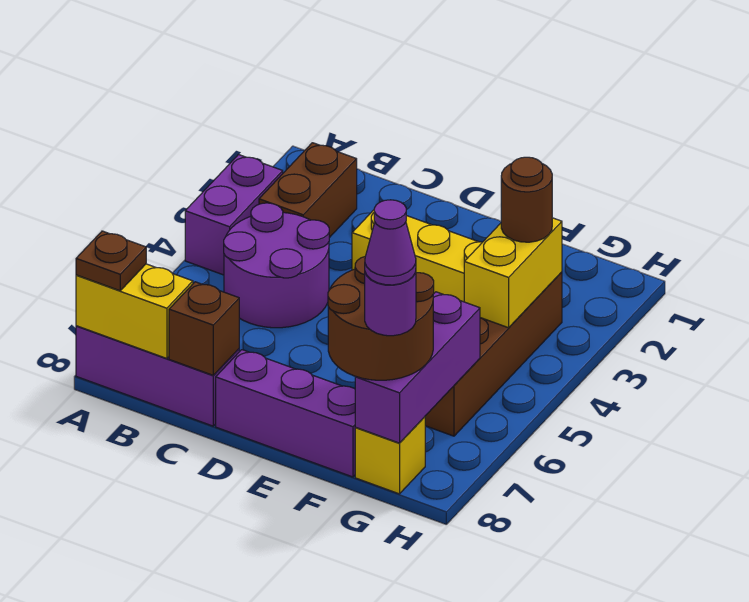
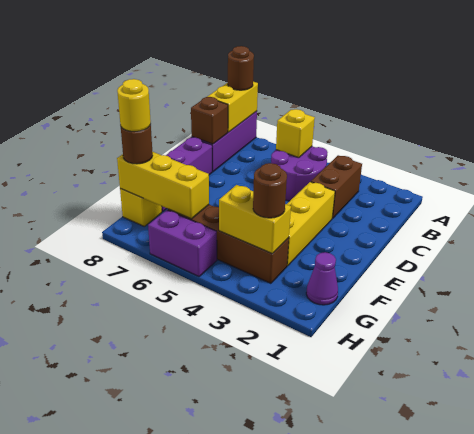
purple 1x2 brick [185,155,283,275] -> purple 1x2 brick moved to [148,210,217,276]
brown 1x1 plate [76,231,146,291] -> brown 1x1 round brick [228,46,254,90]
brown 1x2 brick [259,143,357,238] -> brown 1x2 brick turned to [311,155,362,218]
none -> yellow 1x1 brick [276,109,315,158]
brown 2x2 round brick [328,257,434,380] -> brown 1x1 round brick [121,125,153,164]
purple 1x3 brick [355,292,480,443] -> yellow 1x3 brick [117,152,209,219]
purple 1x1 round brick [365,272,416,336] -> yellow 1x1 round brick [117,79,151,131]
purple 1x1 cone [365,200,416,285] -> purple 1x1 cone moved to [306,252,338,305]

